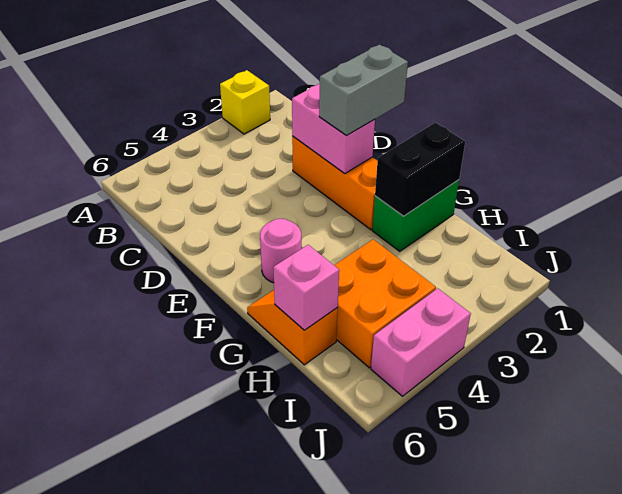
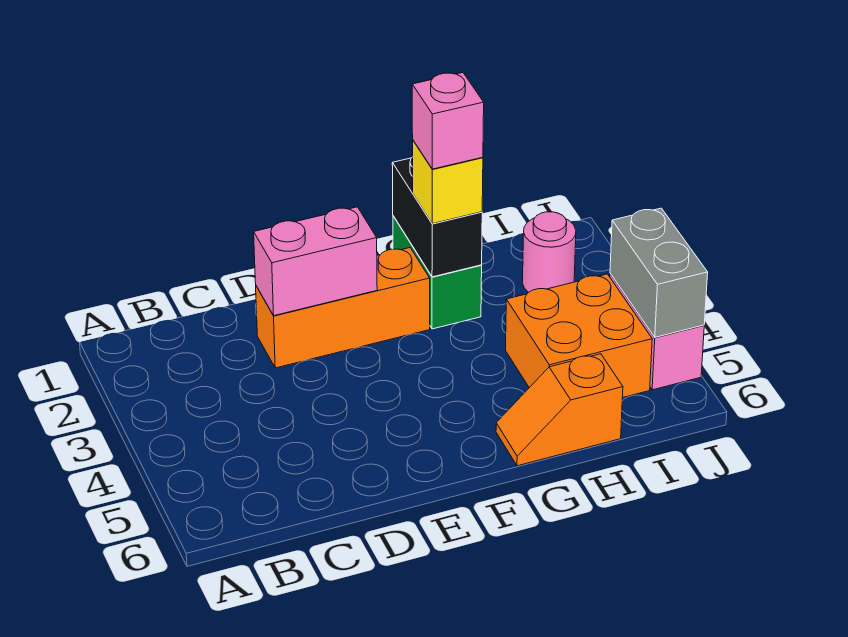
yellow 1x1 brick [220,70,270,134] -> yellow 1x1 brick moved to [413,140,483,224]
grey 1x2 brick [319,45,408,135] -> grey 1x2 brick moved to [610,208,708,337]
pink 1x1 round brick [260,219,301,283] -> pink 1x1 round brick moved to [522,212,576,293]
pink 1x1 brick [273,245,339,330] -> pink 1x1 brick moved to [412,73,484,169]

